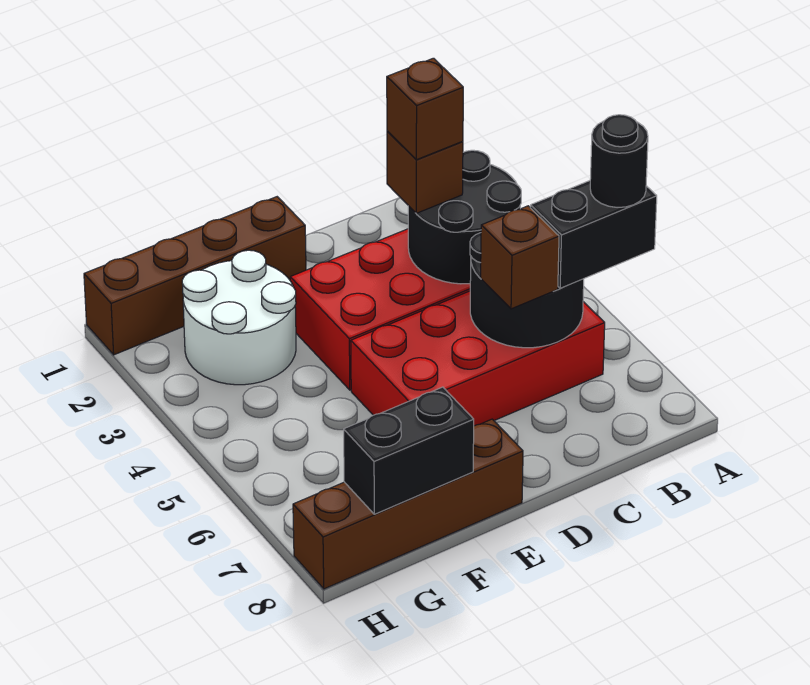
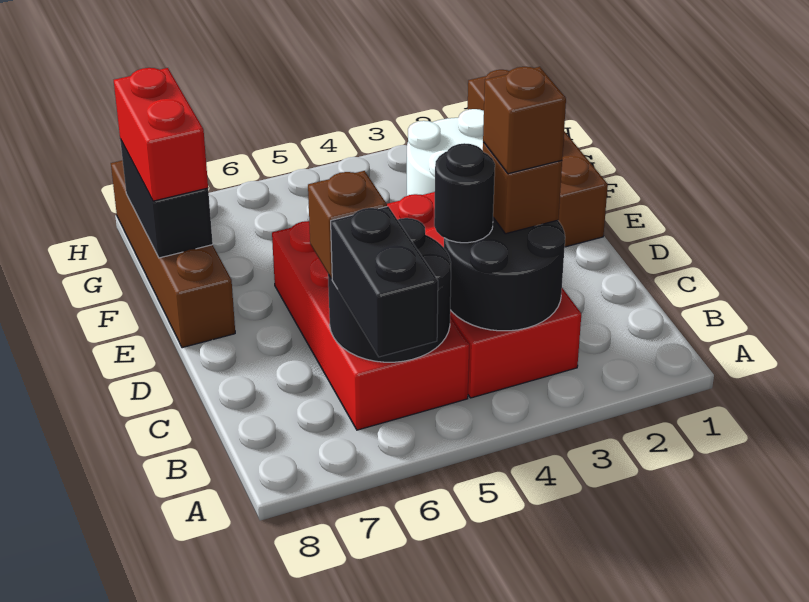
black 1x1 round brick [590,115,648,207] -> black 1x1 round brick moved to [434,143,495,243]
none -> red 1x2 brick [114,68,208,201]

